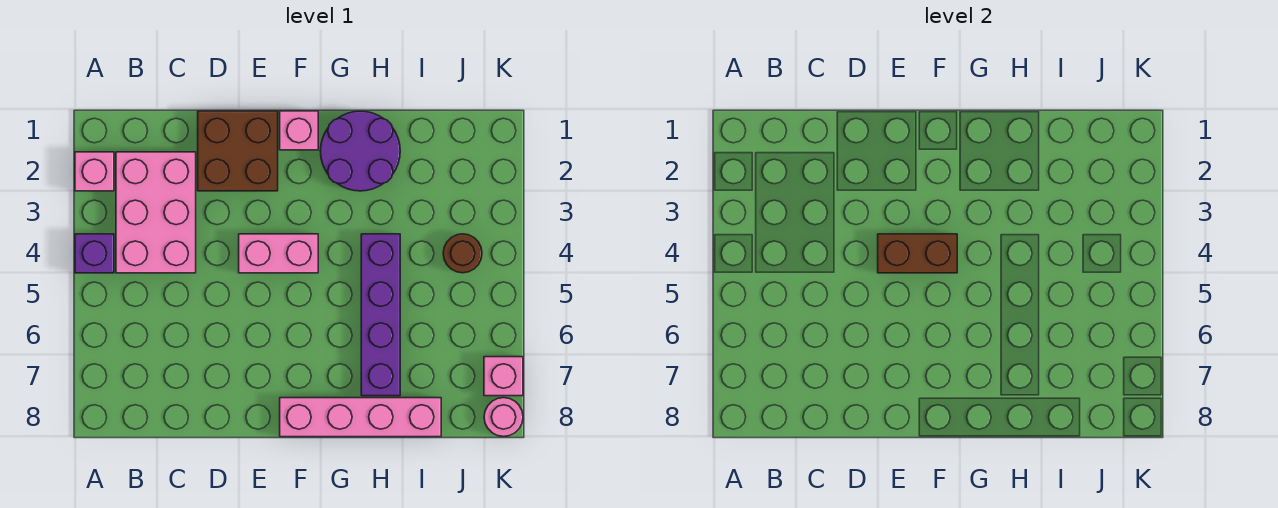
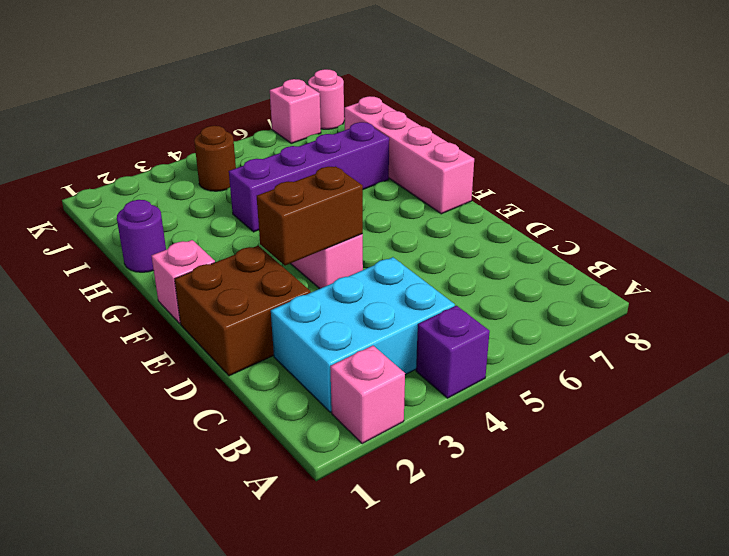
pink 2x3 brick [116,152,196,273] -> cyan 2x3 brick [271,257,455,412]
brown 1x2 brick [878,234,957,273] -> brown 1x2 brick turned to [257,166,363,265]
purple 2x2 round brick [320,111,400,191] -> purple 1x1 round brick [117,200,166,272]

